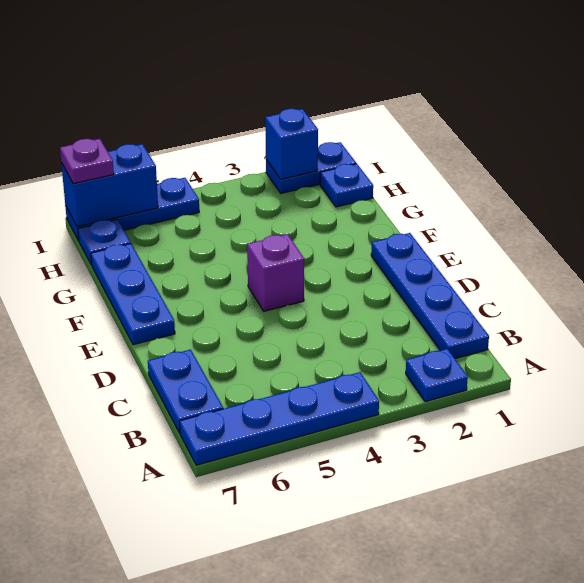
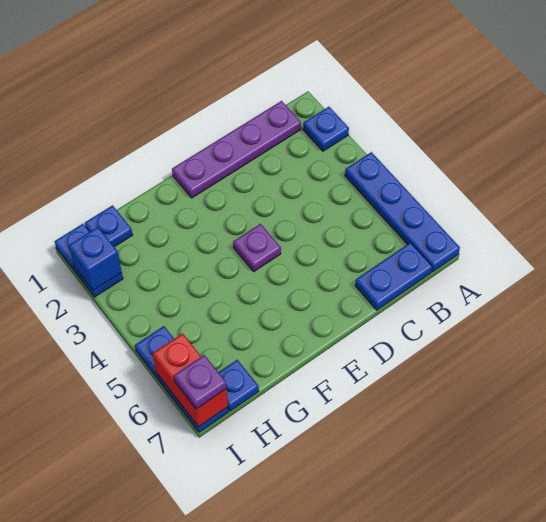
blue 1x4 plate [371,233,489,359] -> purple 1x4 plate [172,101,301,198]
purple 1x1 brick [247,234,304,311] -> purple 1x1 plate [233,224,281,271]
blue 1x3 plate [91,244,175,345] -> none
blue 1x2 brick [61,144,158,227] -> red 1x2 brick [153,333,228,427]

